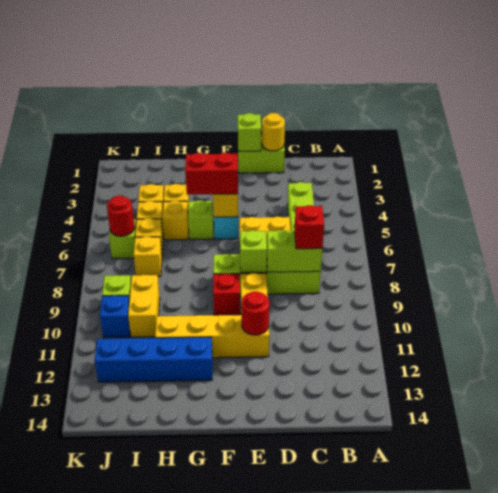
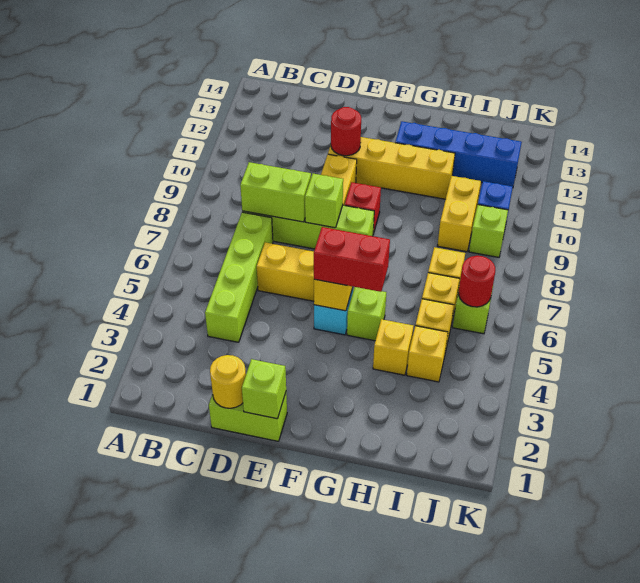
red 1x1 brick [295,205,324,249] -> none
yellow 1x1 brick [163,201,189,240] -> none

